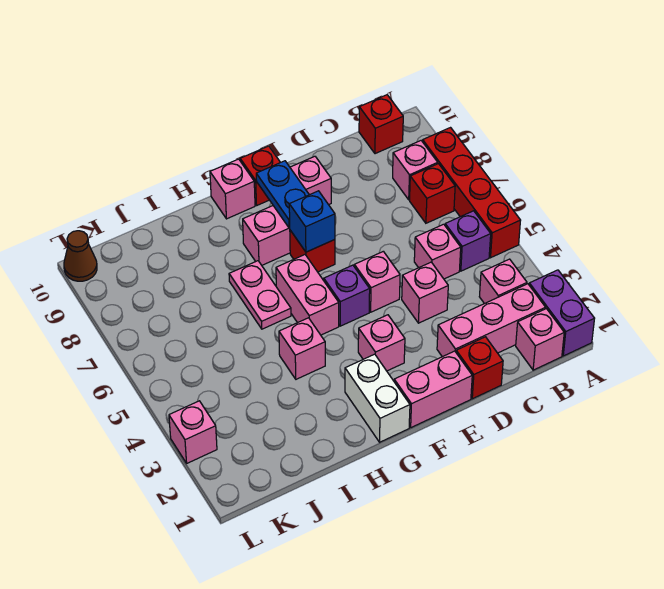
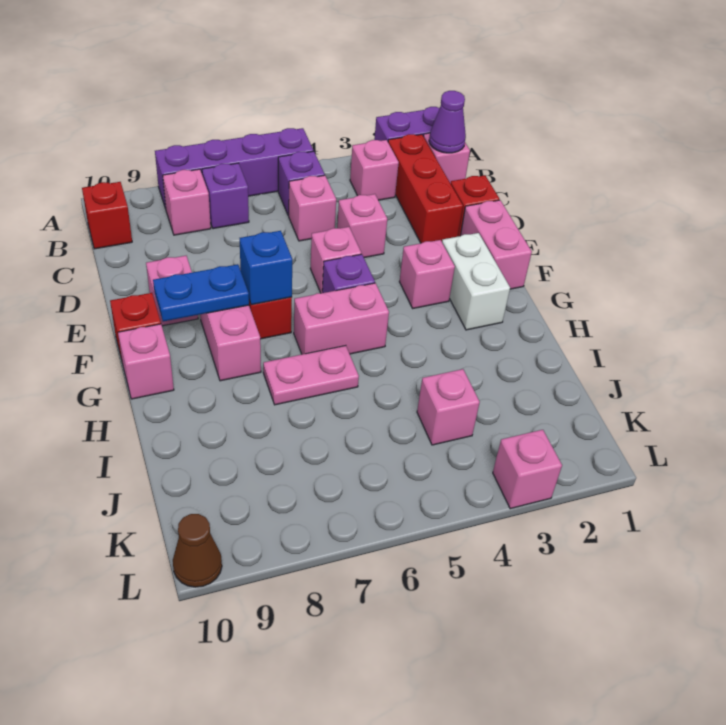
red 1x4 brick [423,128,521,258] -> purple 1x4 brick [155,128,313,209]
none -> purple 1x1 cone [429,91,466,153]
pink 1x3 brick [437,284,546,357] -> red 1x3 brick [388,134,463,243]
red 1x1 brick [410,164,455,223] -> purple 1x1 brick [202,163,249,229]
white 1x2 brick [345,354,410,442] -> white 1x2 brick turned to [442,233,510,330]
pink 1x1 brick [279,318,325,379] -> pink 1x1 brick moved to [417,369,480,445]

